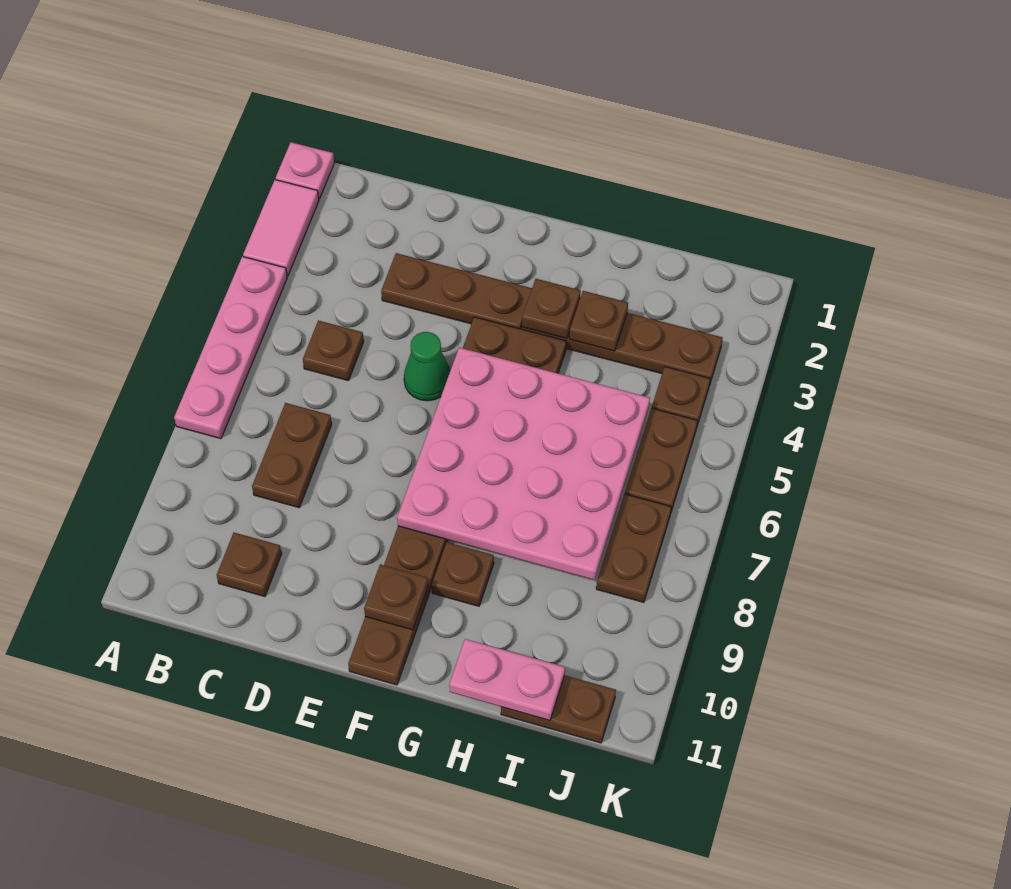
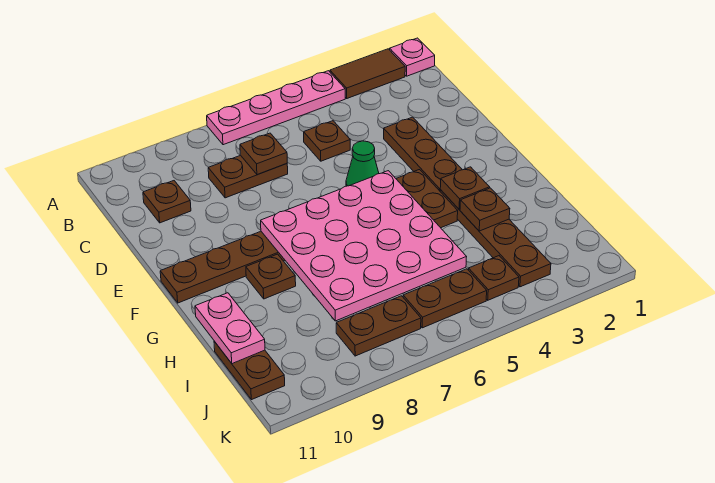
pink 1x2 tile [243,180,319,276] -> brown 1x2 tile [330,49,405,98]
brown 1x1 plate [364,564,428,630] -> brown 1x1 plate moved to [240,133,287,175]

